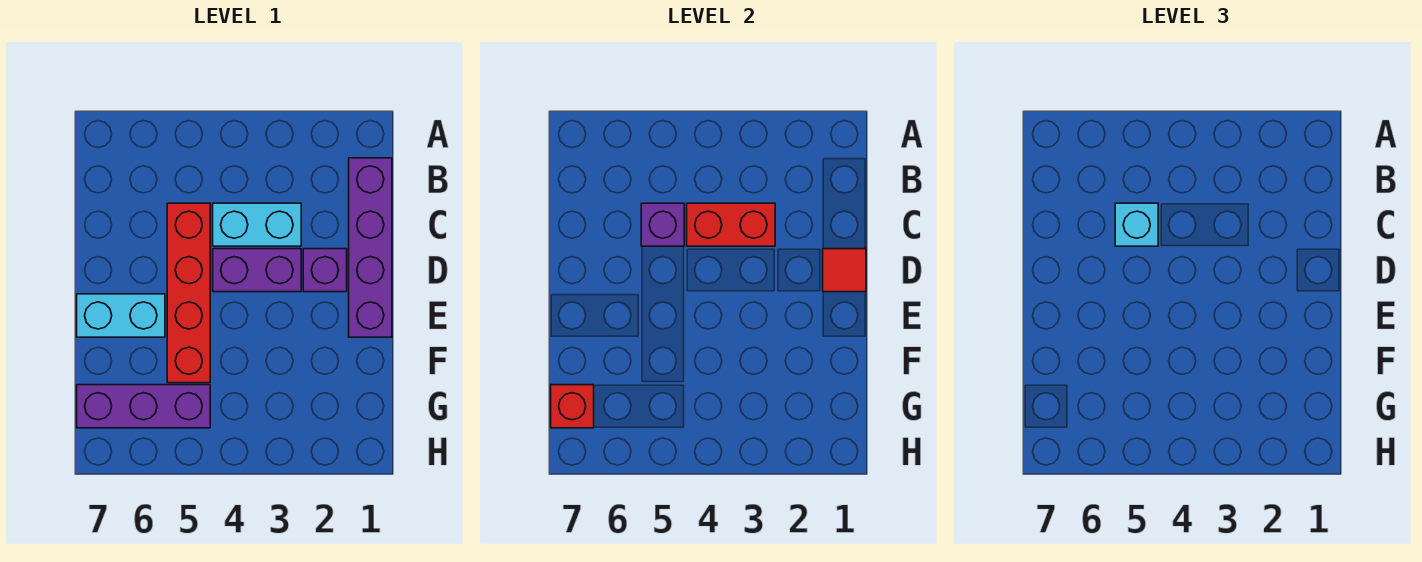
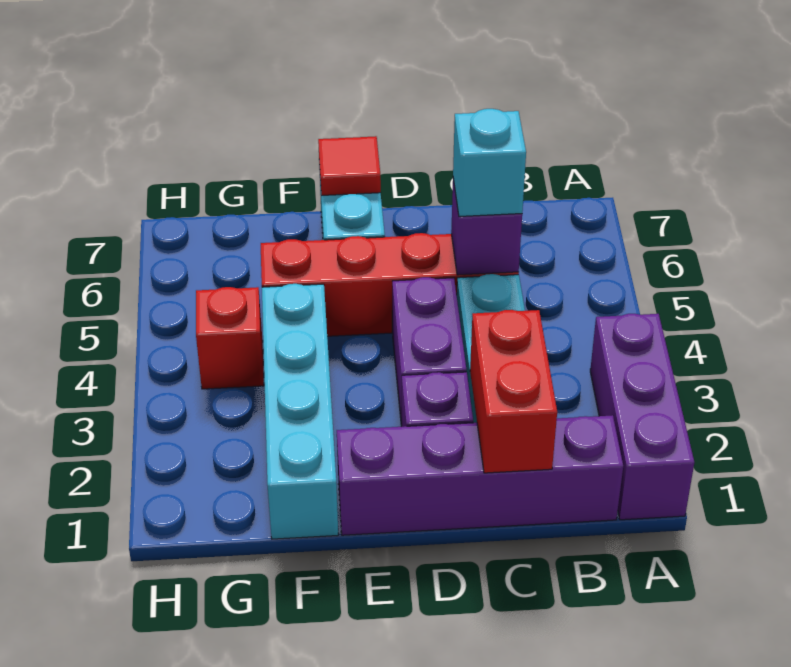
red 1x2 brick [687,203,775,246] -> red 1x2 brick moved to [470,310,557,473]
red 1x1 tile [823,249,866,292] -> red 1x1 tile moved to [318,136,381,196]
none -> cyan 1x4 brick [262,284,338,539]
purple 1x3 brick [77,385,210,428] -> purple 1x3 brick moved to [590,314,694,520]
red 1x1 brick [551,385,594,428] -> red 1x1 brick moved to [196,287,264,389]

